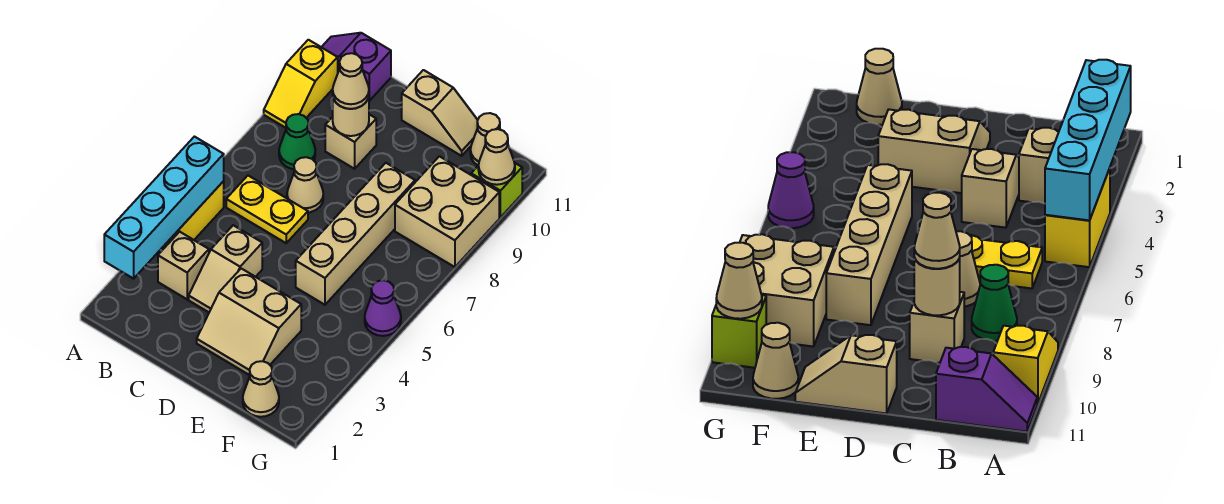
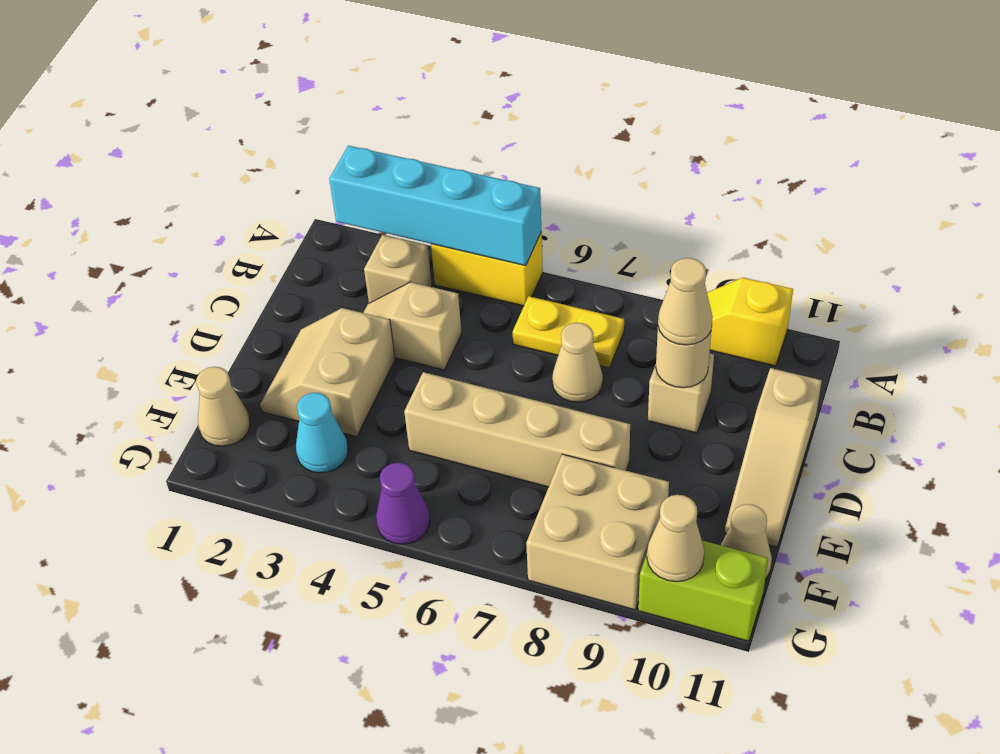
purple 1x2 slope [322,33,391,101] -> none
yellow 1x2 plate [226,176,308,243] -> yellow 1x2 plate turned to [513,296,624,368]
green 1x1 cone [279,114,315,169] -> none
tan 1x2 slope [402,70,478,156] -> tan 1x3 slope [725,368,822,547]
none -> cyan 1x1 cone [296,393,348,473]
lime 1x1 brick [471,163,522,217] -> lime 1x2 brick [638,541,768,641]

